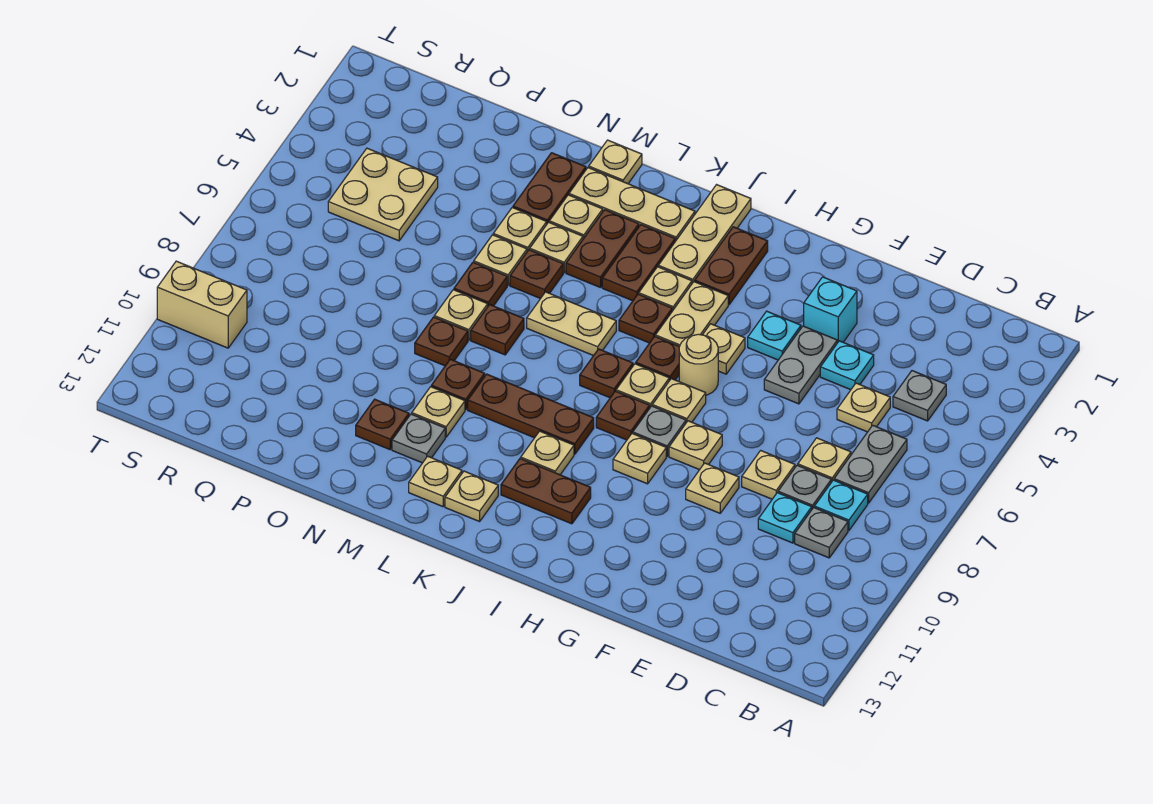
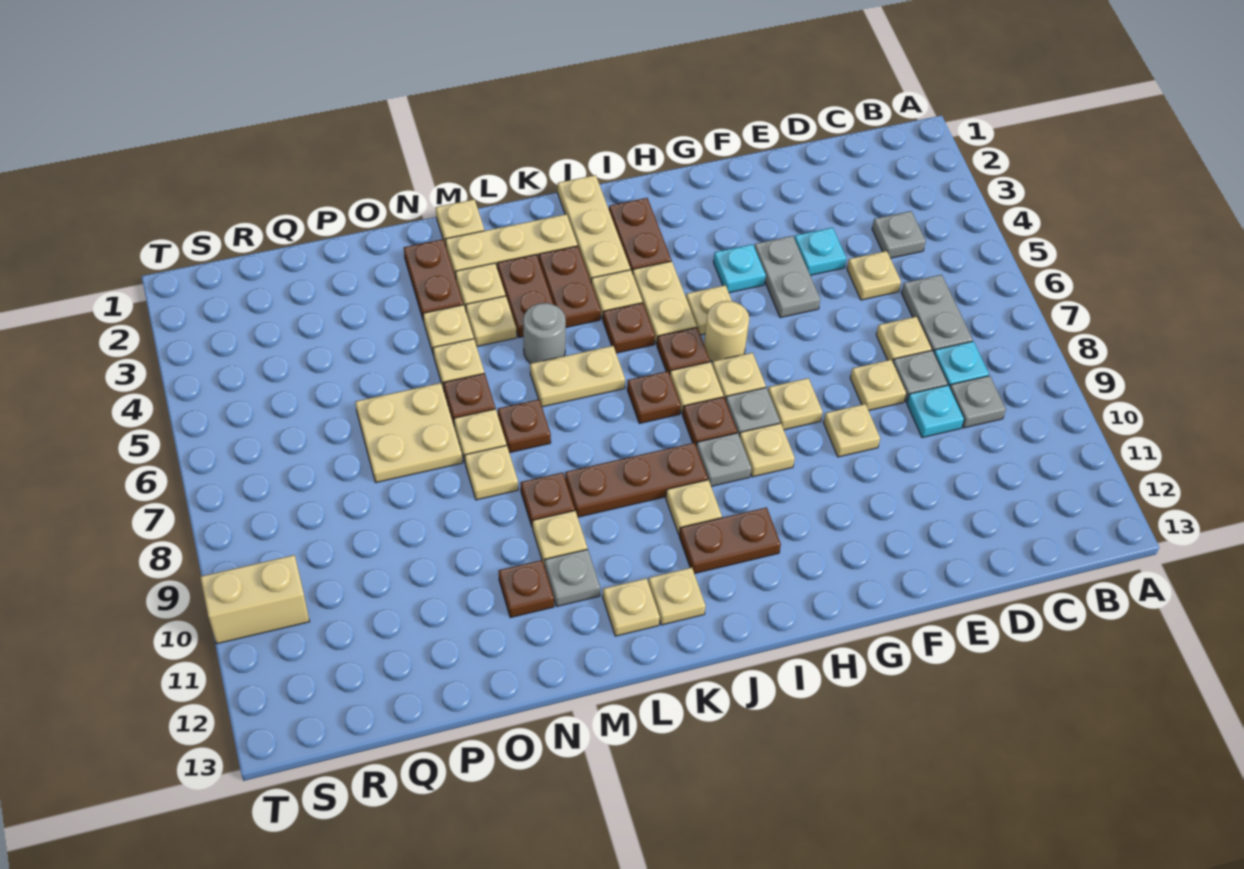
cyan 1x1 brick [804,277,857,343] -> none
none -> grey 1x1 plate [696,433,751,486]
none -> grey 1x1 round brick [523,303,566,364]
brown 1x1 plate [510,250,563,299] -> none
brown 1x1 plate [415,317,468,366] -> tan 1x1 plate [465,445,518,500]
tan 2x2 plate [328,148,438,241] -> tan 2x2 plate moved to [355,383,463,482]

